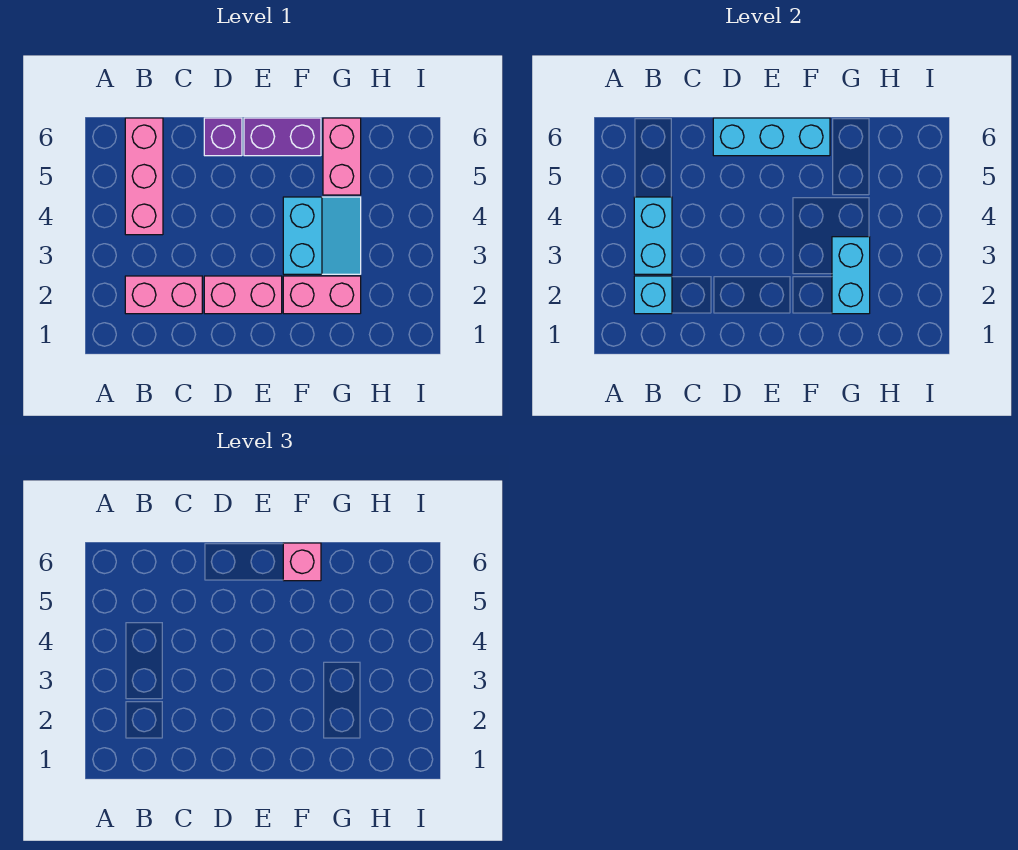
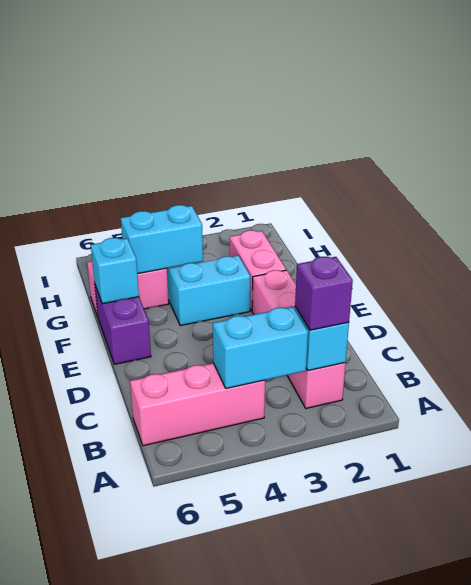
purple 1x1 brick [204,118,242,156] -> purple 1x1 brick moved to [295,257,353,330]
cyan 1x3 brick [713,118,830,156] -> cyan 1x1 brick [91,238,139,304]
pink 1x1 brick [283,543,321,581] -> none
cyan 1x2 brick [832,237,870,314] -> cyan 1x2 brick moved to [121,205,203,274]

